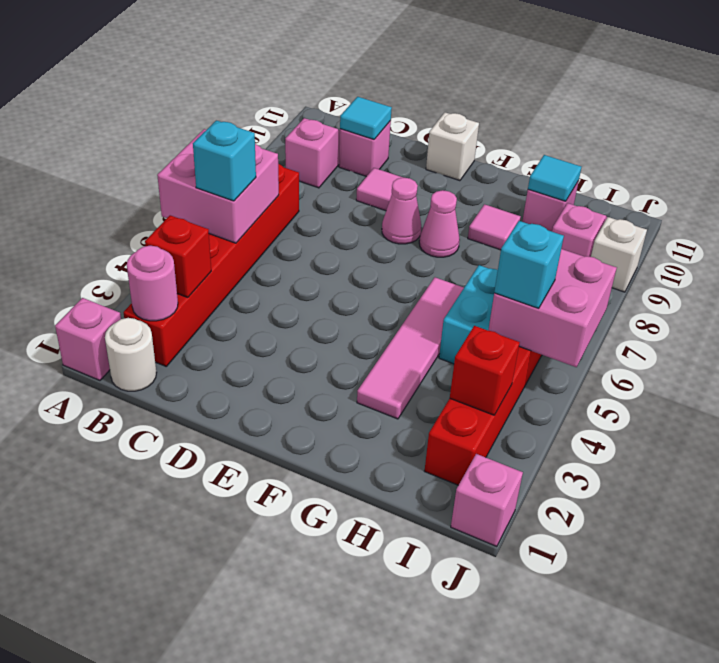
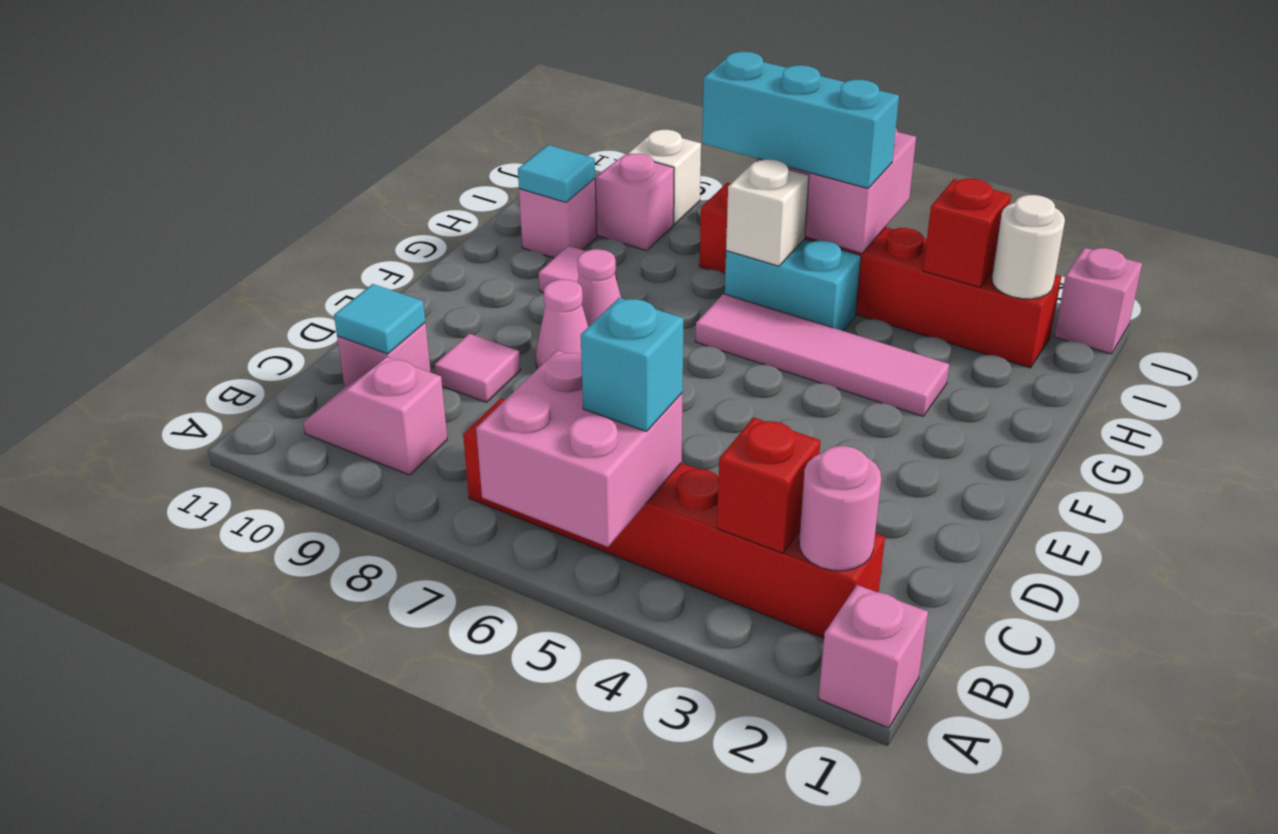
white 1x1 round brick [105,318,157,391] -> white 1x1 round brick moved to [992,195,1065,299]
white 1x1 brick [426,112,479,181] -> white 1x1 brick moved to [726,160,809,266]
cyan 1x1 brick [494,221,564,308] -> cyan 1x3 brick [702,52,899,188]

